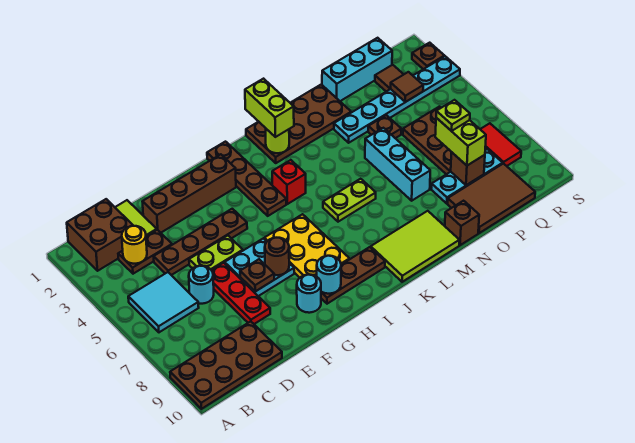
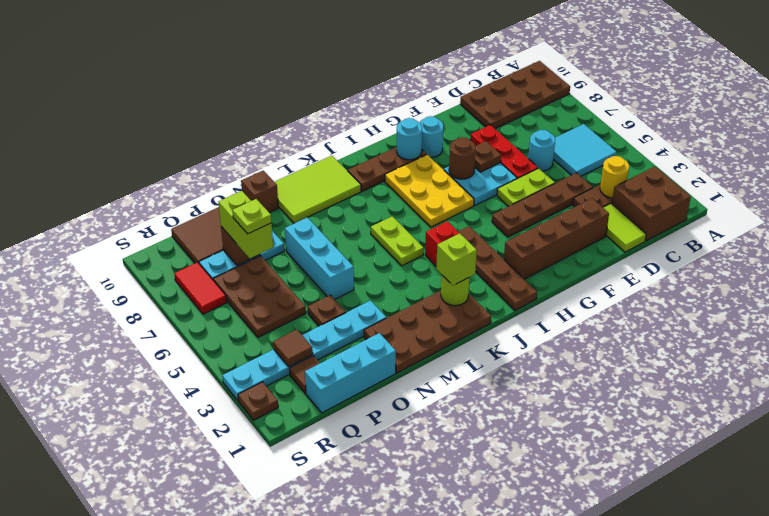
lime 1x2 brick [245,79,294,137] -> lime 1x1 brick [436,233,477,285]
lime 1x2 plate [323,179,376,222] -> lime 1x2 plate turned to [371,216,424,266]

